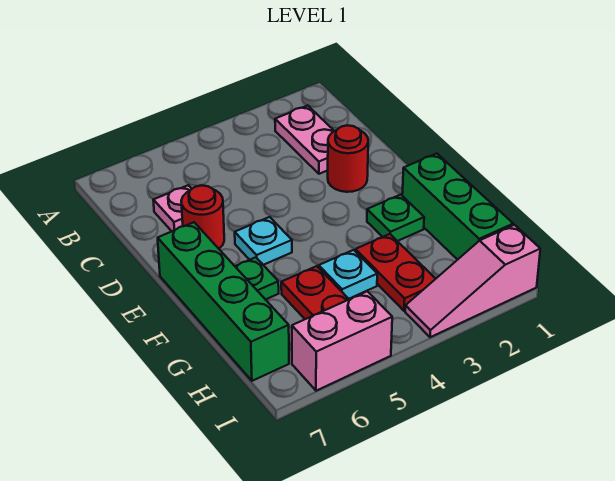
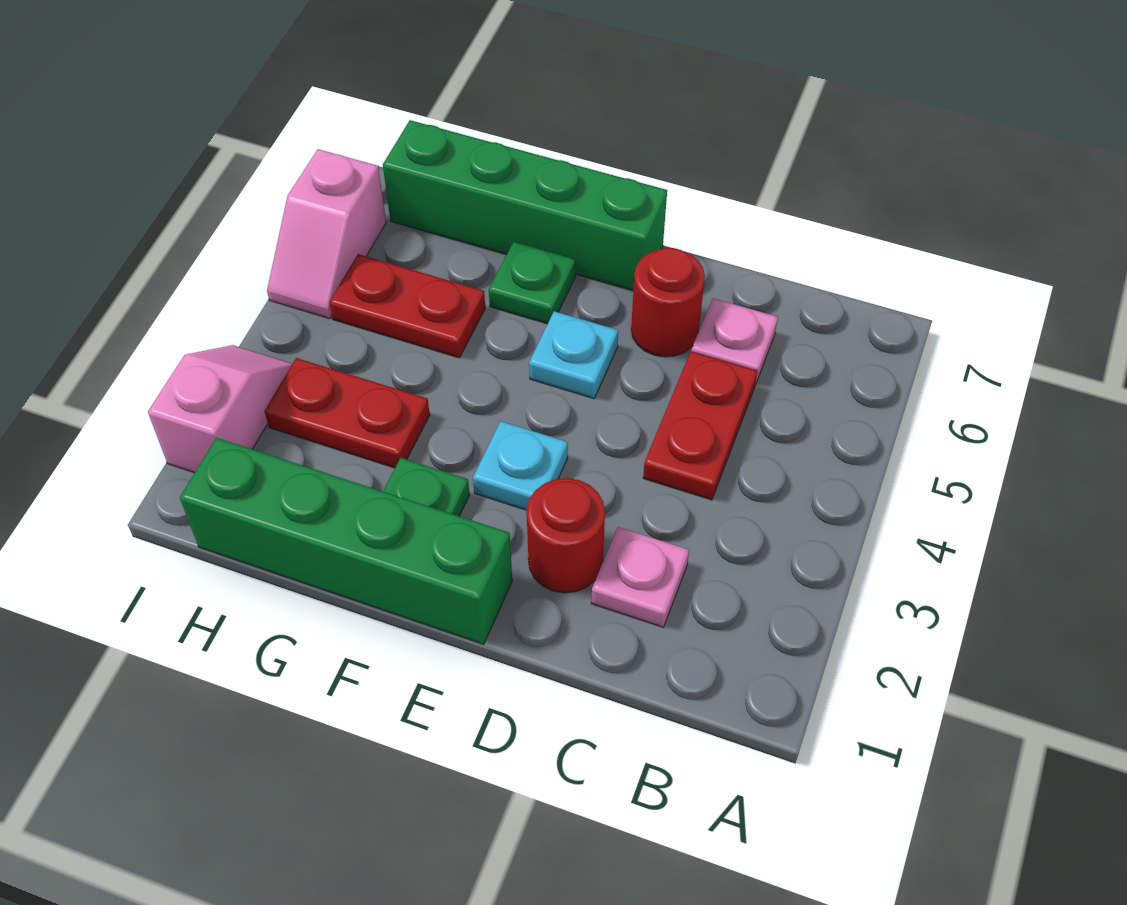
pink 1x2 plate [275,106,334,174] -> pink 1x1 plate [591,527,689,627]
none -> red 1x2 plate [643,351,757,500]
green 1x3 brick [402,154,513,260] -> green 1x4 brick [180,438,512,644]
cyan 1x1 plate [319,250,377,299] -> cyan 1x1 plate moved to [473,421,568,510]
pink 1x3 slope [405,225,540,337] -> pink 1x2 slope [148,345,292,473]
pink 1x2 brick [292,291,392,391] -> pink 1x2 slope [267,149,386,318]

